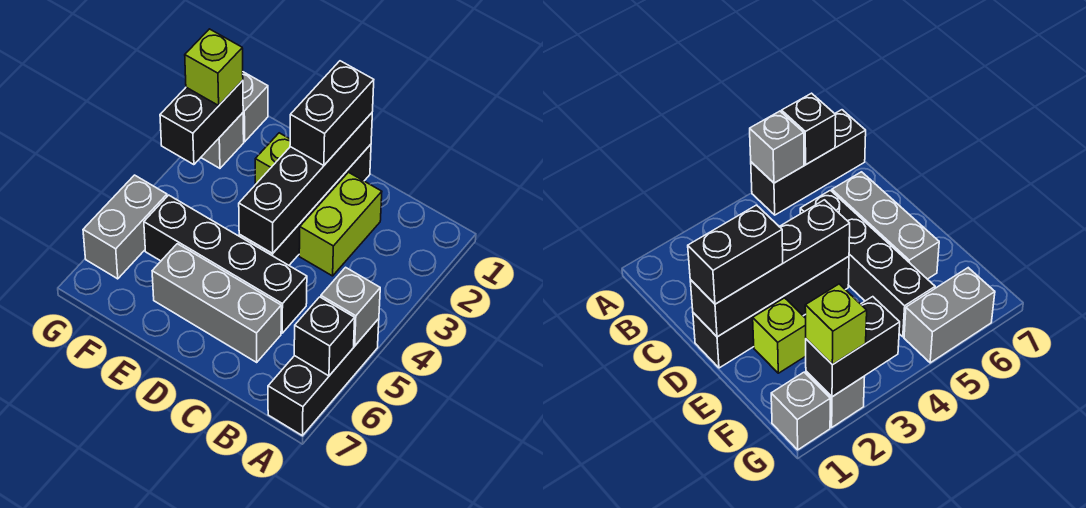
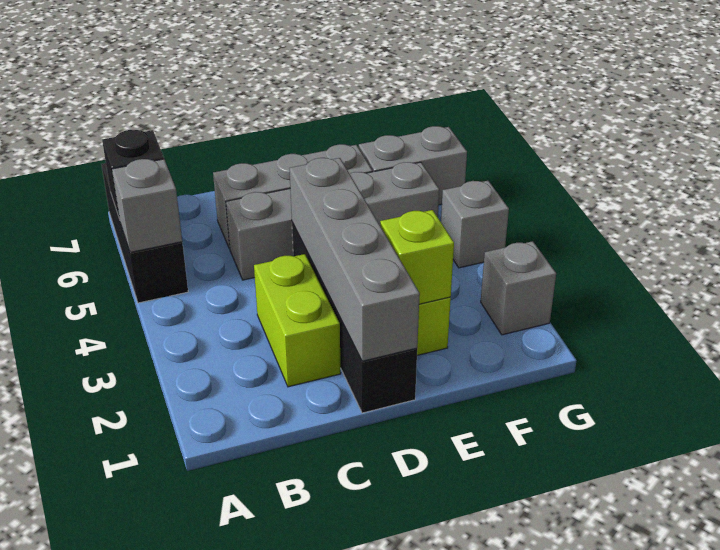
black 1x4 brick [144,195,307,333] -> grey 1x4 brick [226,162,439,280]
black 1x4 brick [239,113,372,254] -> grey 1x4 brick [289,158,420,361]
black 1x2 brick [290,61,374,166] -> none
grey 1x1 brick [243,72,268,142] -> grey 1x1 brick moved to [441,181,509,268]
black 1x2 brick [160,80,243,165] -> none
lime 1x1 brick [185,29,243,105] -> lime 1x1 brick moved to [380,210,454,304]
grey 1x2 brick [83,175,167,279] -> grey 1x2 brick turned to [359,126,467,205]

